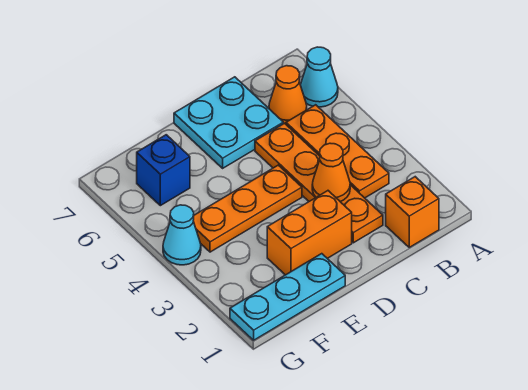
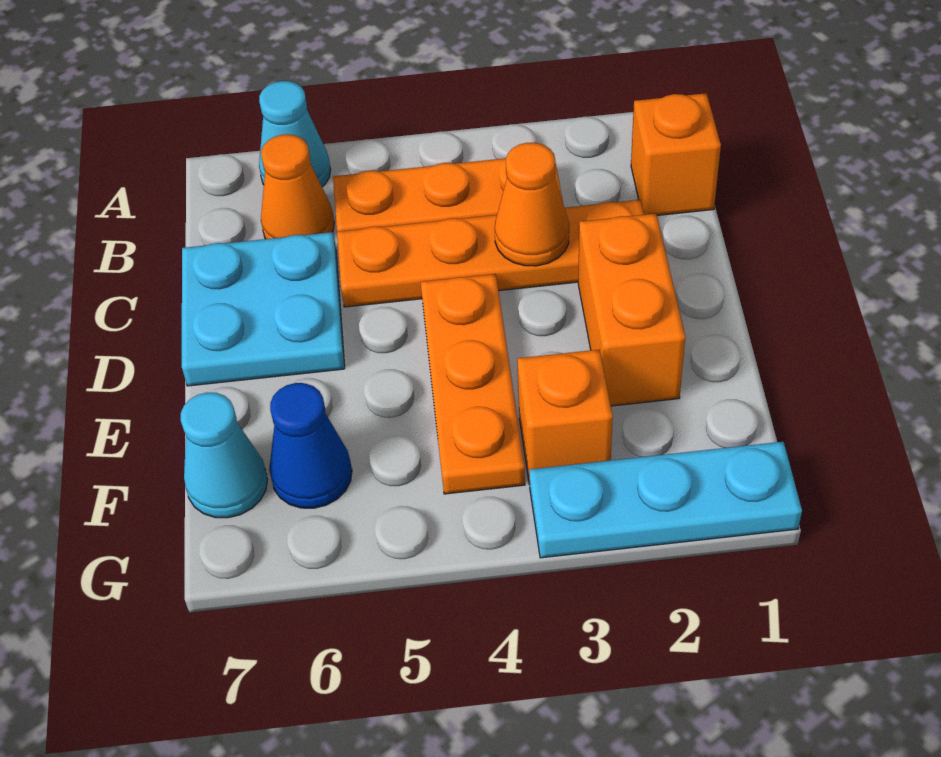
cyan 1x3 plate [230,254,345,340] -> cyan 1x3 plate turned to [529,442,802,558]
none -> orange 1x1 brick [517,350,613,484]
blue 1x1 brick [137,135,190,206] -> blue 1x1 cone [269,383,352,508]
cyan 1x1 cone [163,205,201,265] -> cyan 1x1 cone moved to [181,393,268,518]

